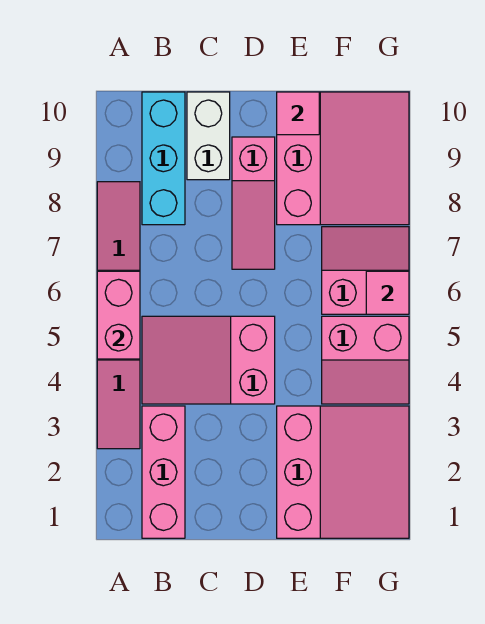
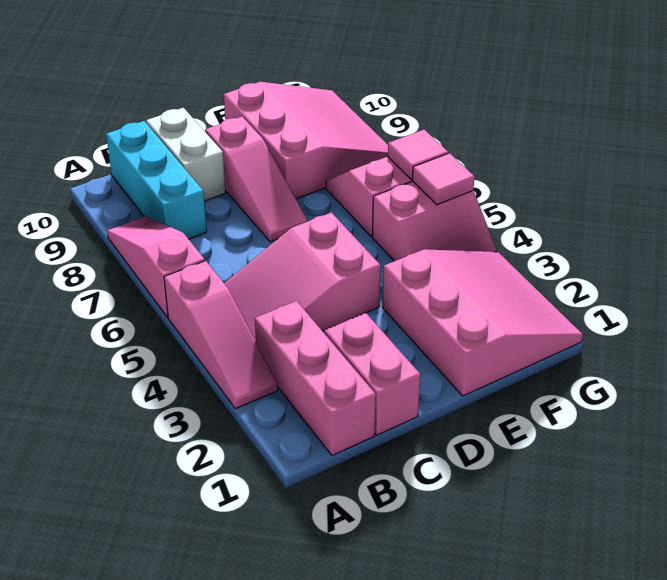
pink 1x2 brick [97,271,140,359] -> pink 1x2 brick moved to [324,313,420,435]
pink 1x1 tile [277,92,319,135] -> pink 1x1 tile moved to [412,153,475,205]

